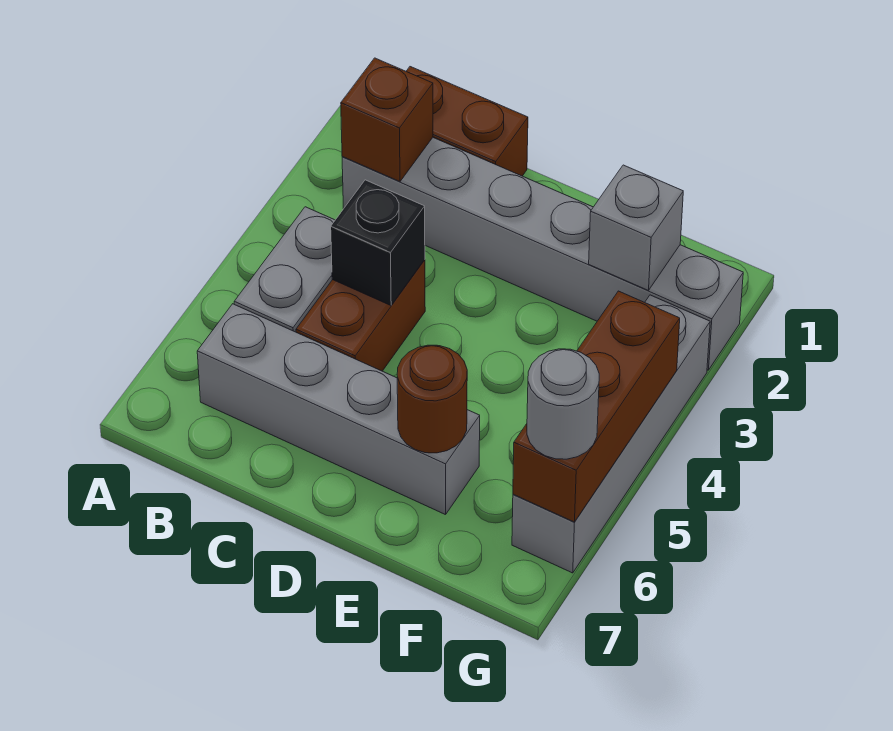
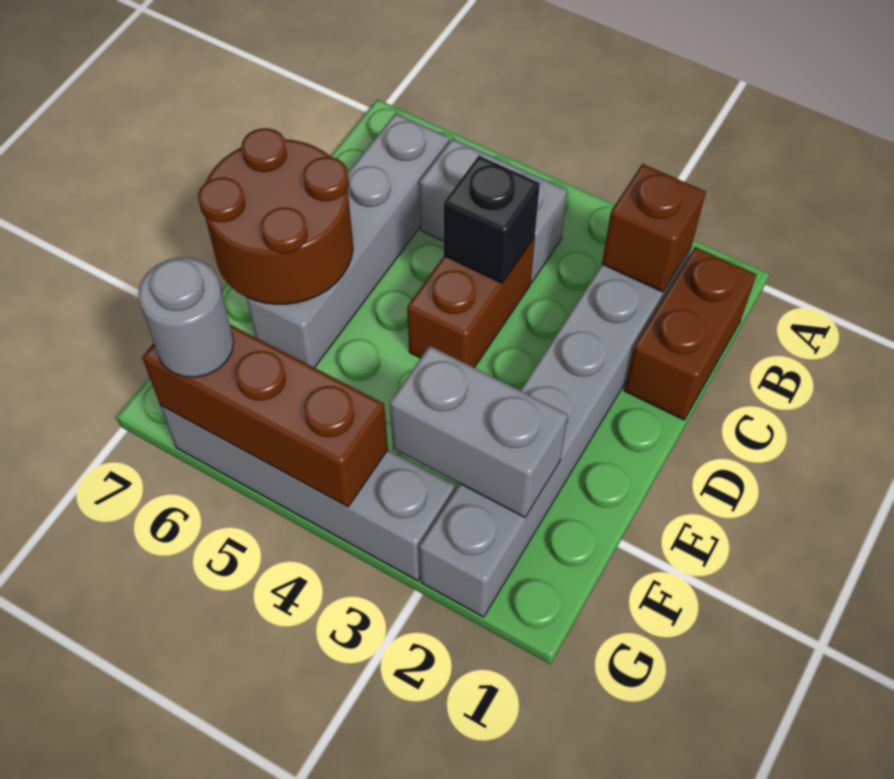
brown 1x2 brick [296,260,425,371] -> brown 1x2 brick turned to [407,237,535,368]
brown 1x1 round brick [397,345,467,453] -> brown 2x2 round brick [198,128,353,304]
grey 1x1 brick [589,165,683,290] -> grey 1x2 brick [390,346,568,517]

